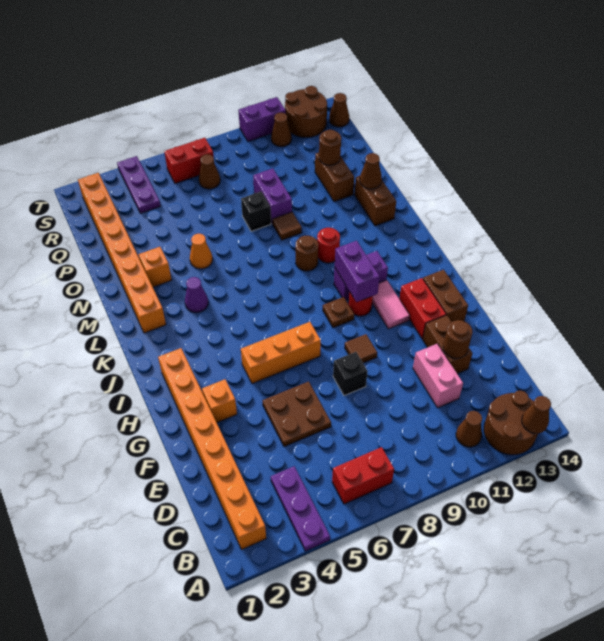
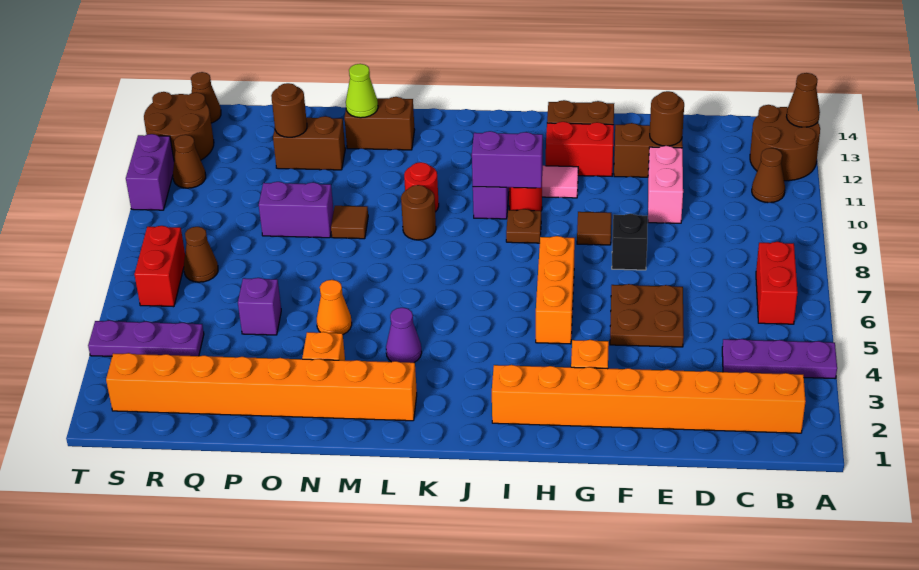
pink 1x2 brick [413,344,463,408] -> pink 1x2 brick turned to [648,146,683,223]
brown 1x1 cone [360,153,382,189] -> lime 1x1 cone [346,64,378,118]
black 1x1 brick [241,191,271,231] -> none
none -> purple 1x1 brick [238,278,281,335]

